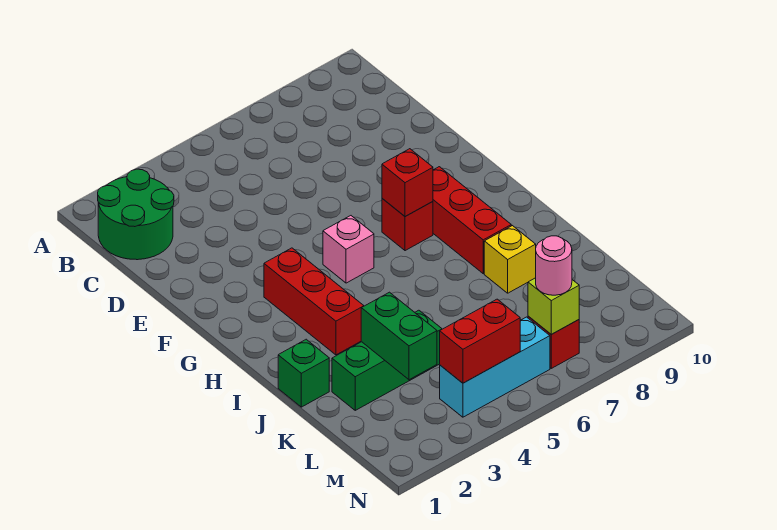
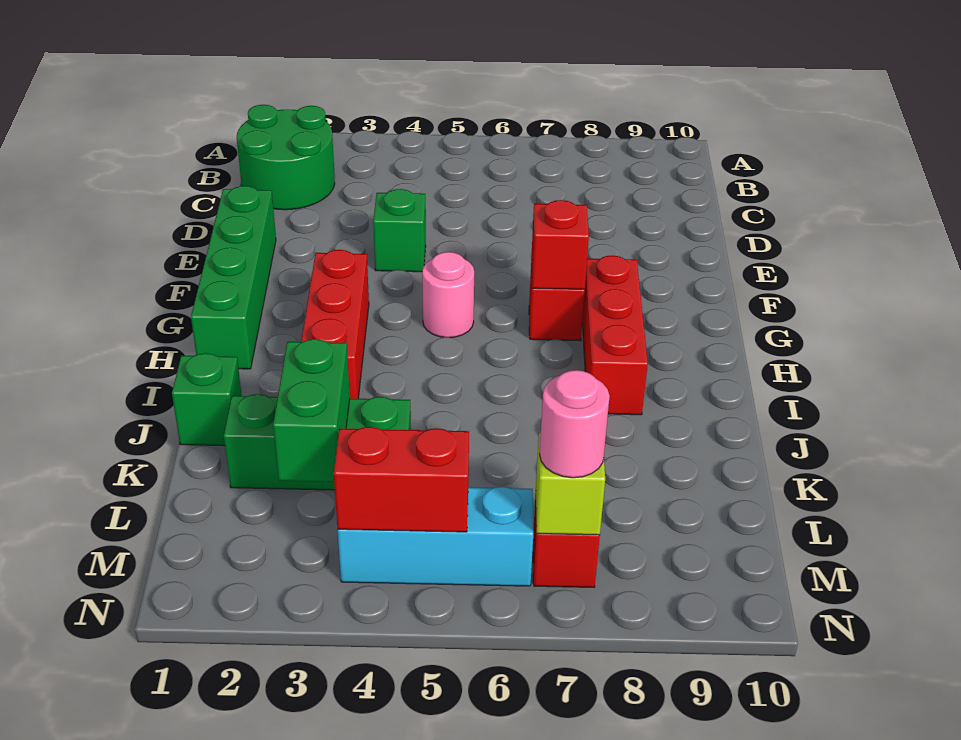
none -> green 1x4 brick [191,186,276,369]
none -> green 1x1 brick [373,189,426,272]
pink 1x1 brick [323,216,374,283] -> pink 1x1 round brick [422,252,474,338]
yellow 1x1 brick [484,226,536,293] -> none

